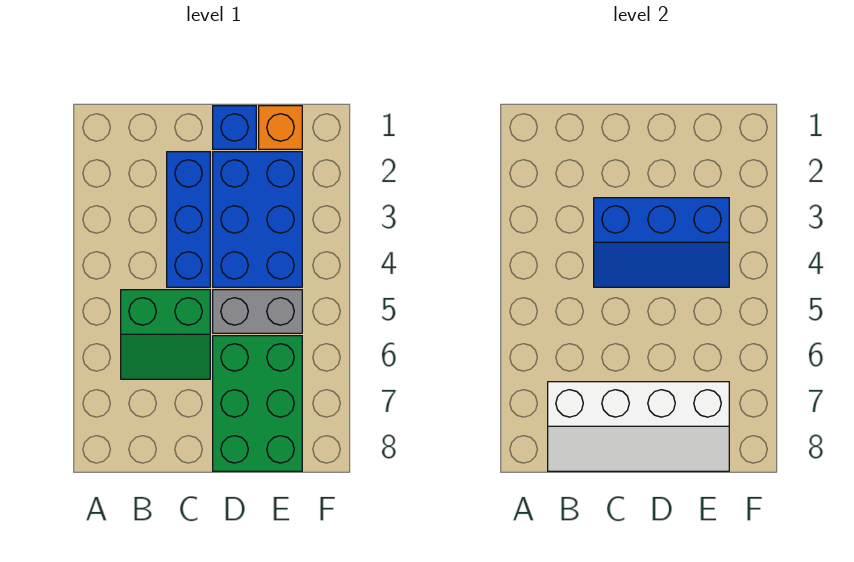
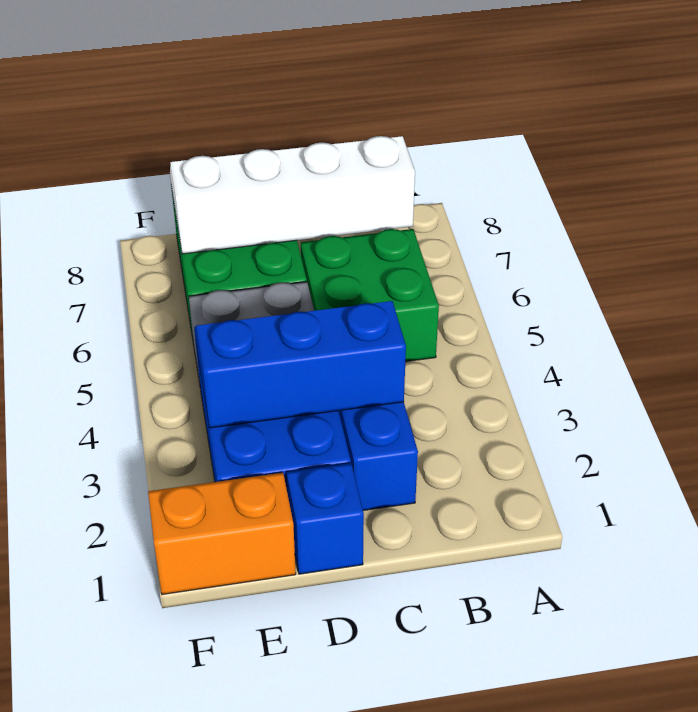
green 2x2 slope [121,290,210,379] -> green 2x2 brick [301,229,439,362]
orange 1x1 brick [259,106,302,149] -> orange 1x2 brick [148,473,296,594]

